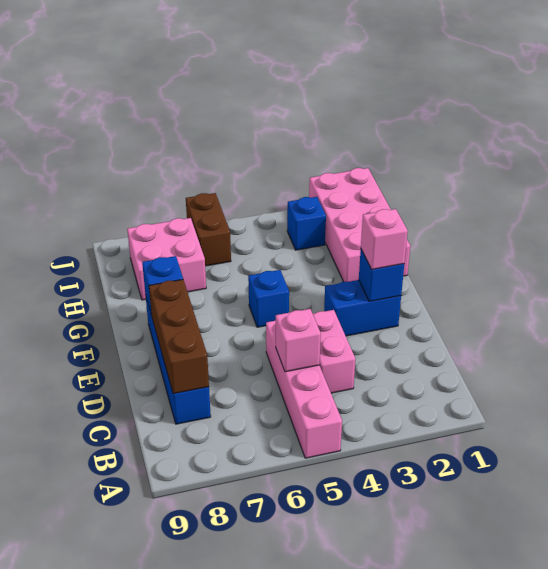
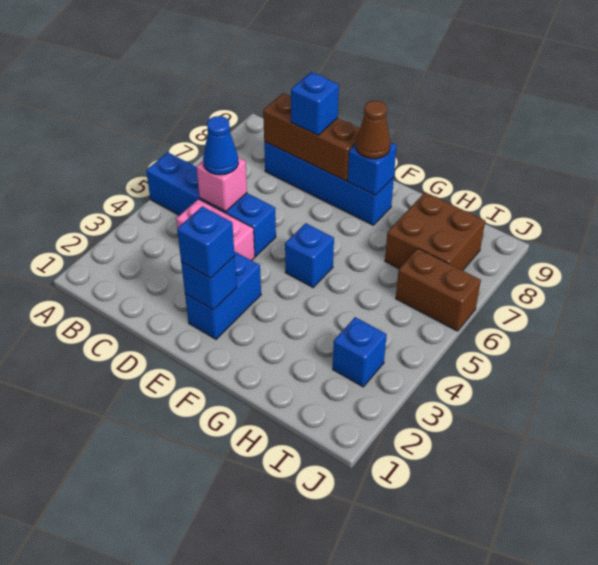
pink 1x4 brick [266,321,342,458] -> blue 1x4 brick [146,152,276,256]
none -> blue 1x1 cone [203,116,238,175]
none -> blue 1x1 brick [291,72,339,135]
pink 1x1 brick [361,209,408,269] -> blue 1x1 brick [177,206,235,278]
none -> brown 1x1 cone [356,101,391,159]
pink 2x4 brick [309,168,410,282] -> none
pink 2x2 brick [127,218,206,300] -> brown 2x2 brick [385,192,485,270]

